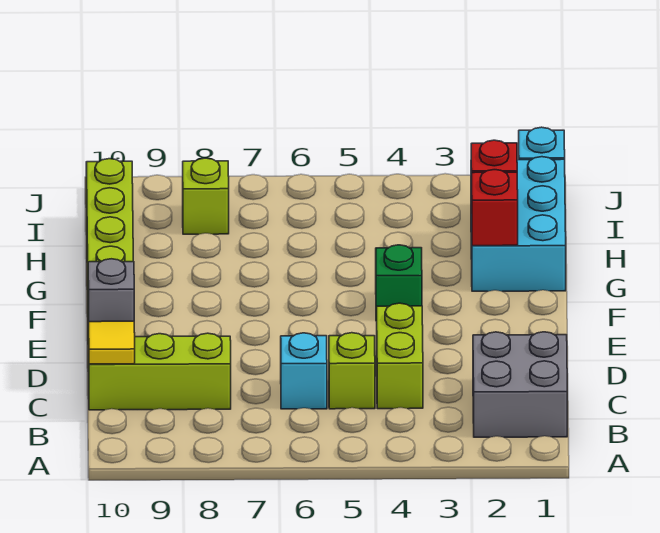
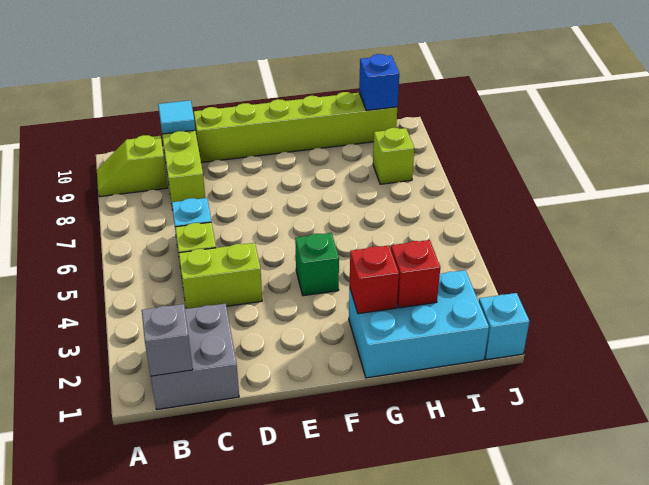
none -> lime 1x2 slope [97,135,168,197]
yellow 1x1 tile [89,321,135,364] -> cyan 1x1 tile [158,100,195,134]
grey 1x1 brick [88,259,134,326] -> grey 1x1 brick moved to [142,304,193,376]
none -> blue 1x1 brick [359,54,399,111]

